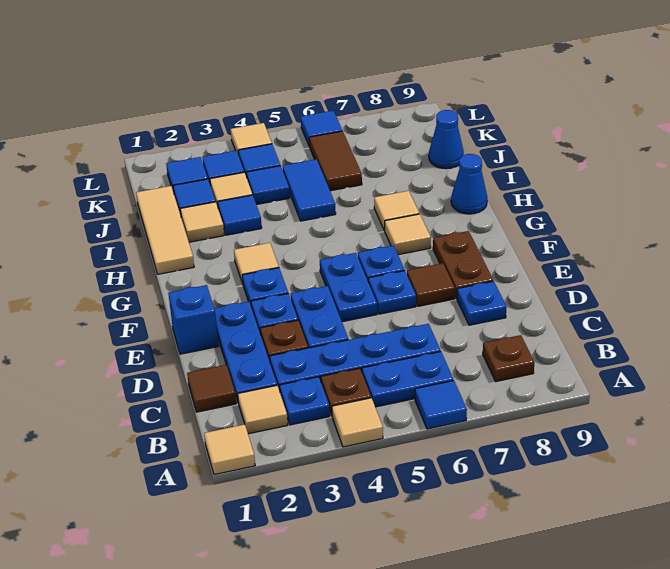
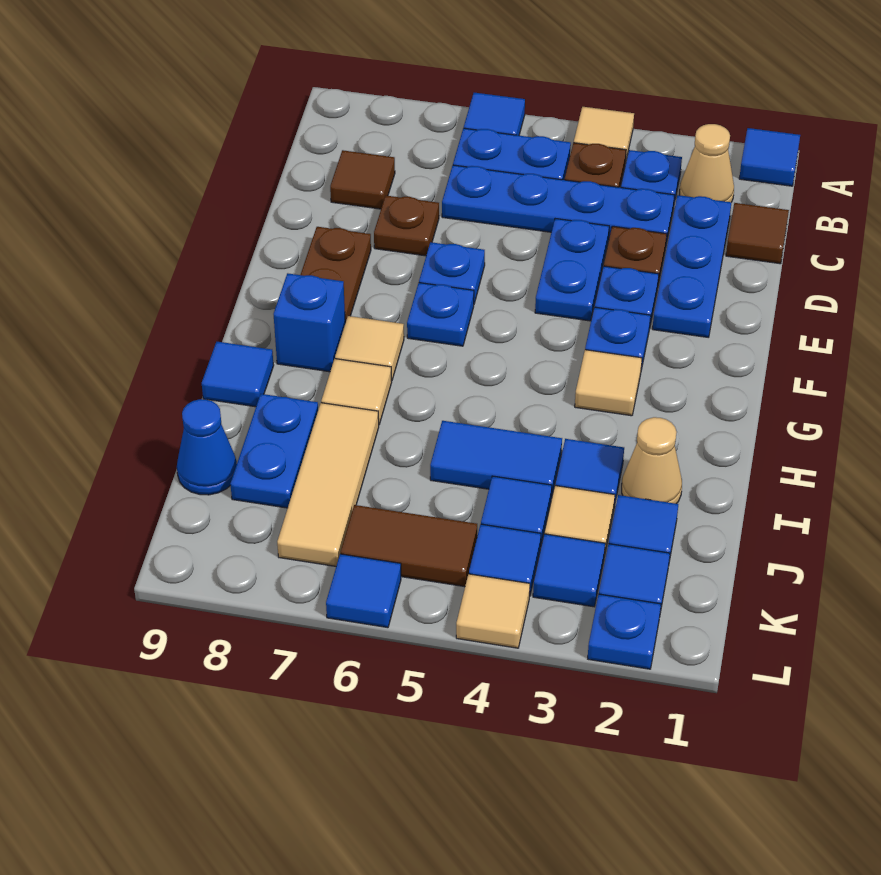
tan 1x1 tile [204,424,255,475] -> blue 1x1 tile [739,128,800,186]
tan 1x1 tile [238,386,288,434] -> tan 1x1 cone [680,124,734,202]
brown 1x1 plate [483,335,535,382] -> brown 1x1 plate moved to [374,196,439,256]
blue 1x1 plate [457,281,507,325] -> blue 1x1 plate moved to [588,594,661,669]
blue 1x1 brick [168,285,218,354] -> blue 1x1 brick moved to [274,273,345,372]
blue 1x2 plate [320,253,377,322] -> blue 1x2 plate moved to [230,394,318,508]
brown 1x1 tile [407,263,455,306] -> brown 1x1 tile moved to [330,150,395,209]
tan 1x3 tile [136,186,194,274] -> tan 1x3 tile moved to [277,403,379,566]
blue 1x1 cone [451,154,487,214] -> blue 1x1 tile [202,342,274,407]
tan 1x1 tile [180,202,224,242] -> tan 1x1 cone [622,417,682,504]
blue 1x2 tile [283,159,336,221] -> blue 1x2 tile turned to [430,421,562,498]
brown 1x2 tile [309,131,362,191] -> brown 1x2 tile turned to [341,505,477,587]

